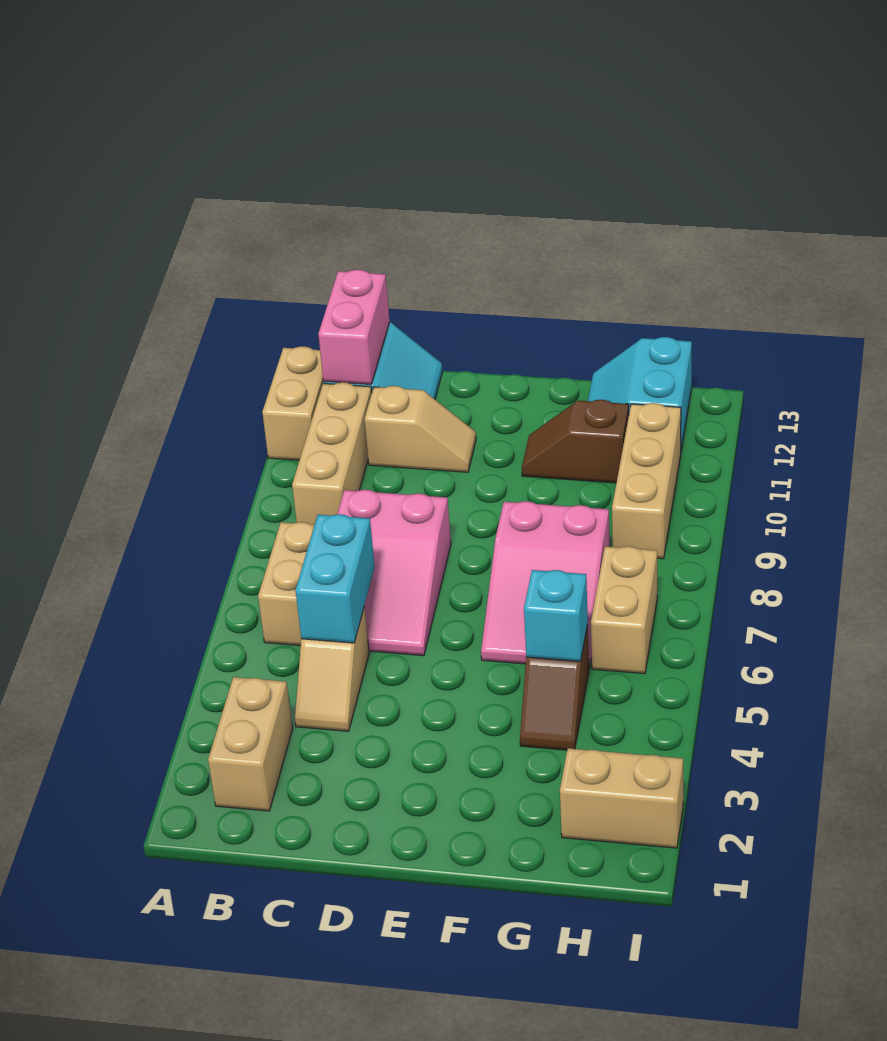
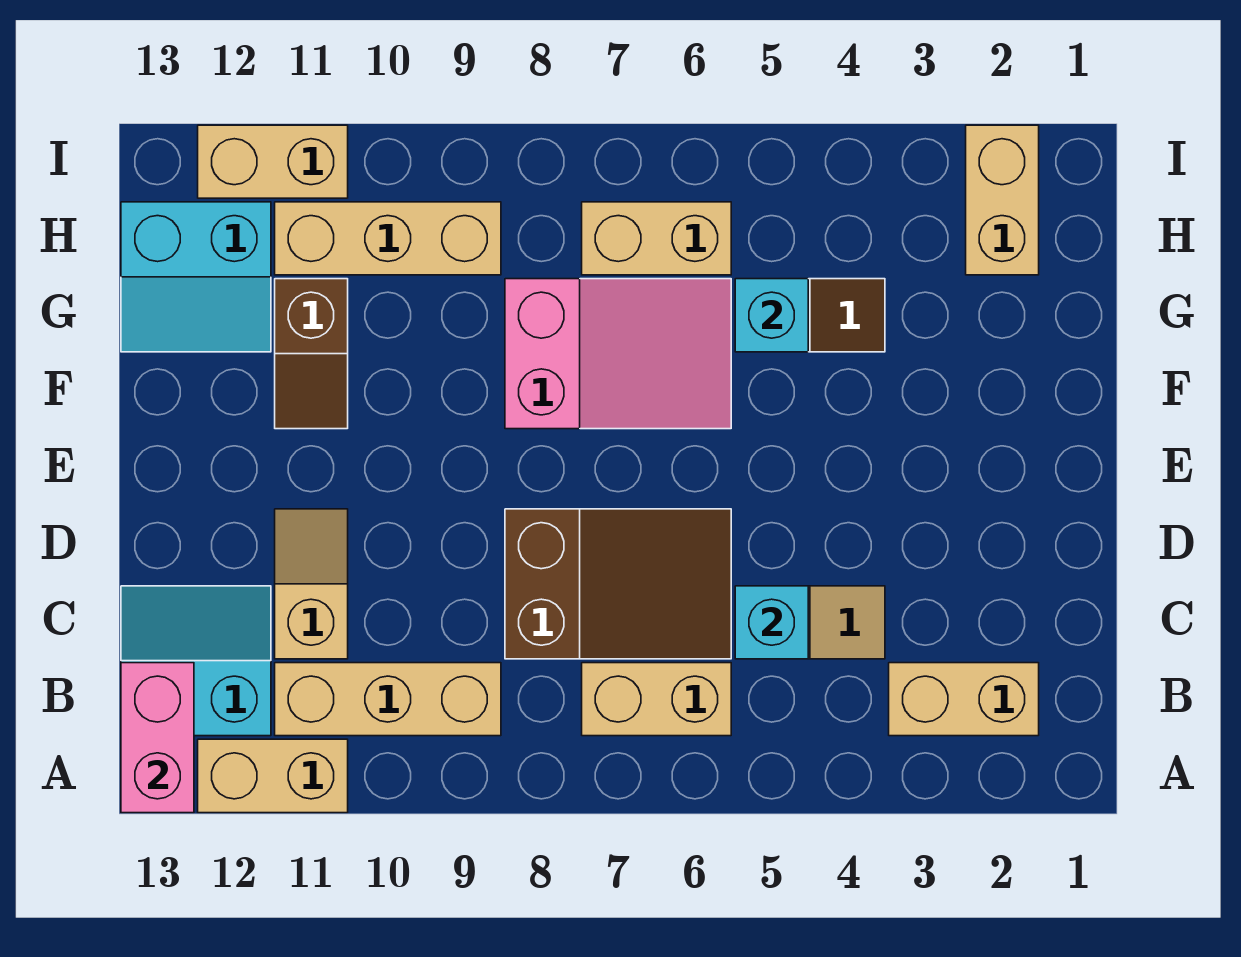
pink 1x2 brick [318,270,390,385] -> pink 1x2 brick turned to [121,663,194,813]
cyan 1x2 brick [295,514,375,643] -> cyan 1x1 brick [735,586,808,659]
pink 2x3 slope [337,490,451,656] -> brown 2x3 slope [505,509,731,659]
none -> tan 1x2 brick [198,125,348,198]

